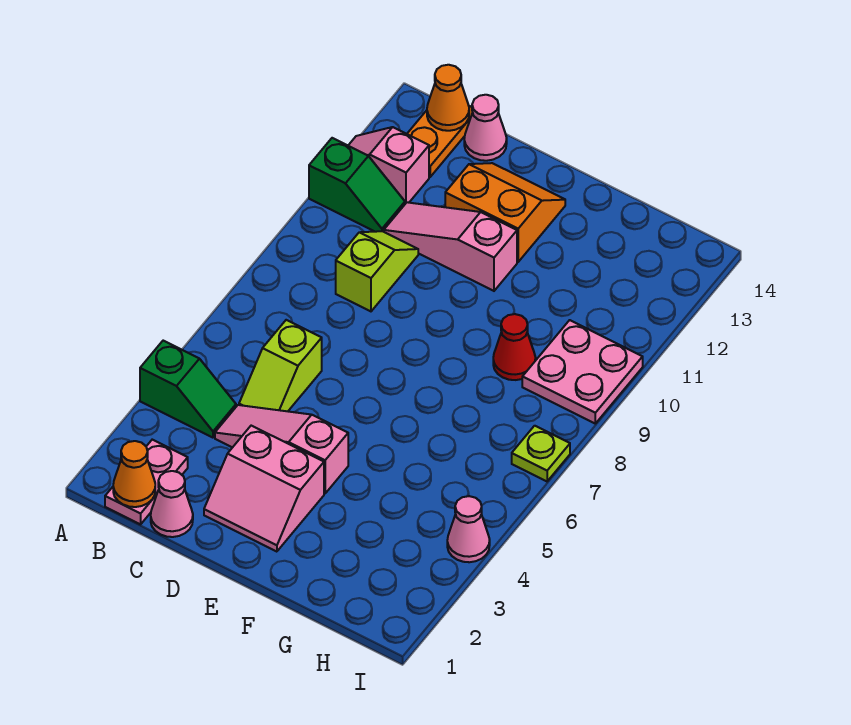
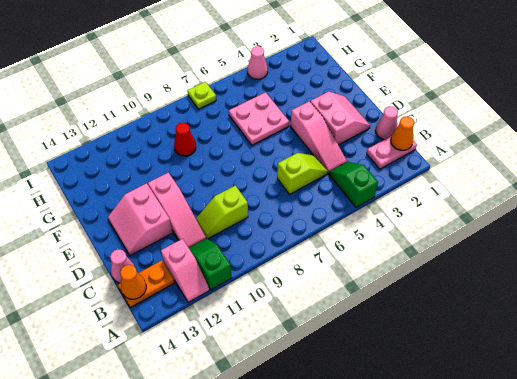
orange 2x2 slope [445,163,565,262] -> pink 2x2 slope [108,183,173,256]
pink 2x2 plate [522,320,643,423] -> pink 2x2 plate moved to [229,92,289,145]

